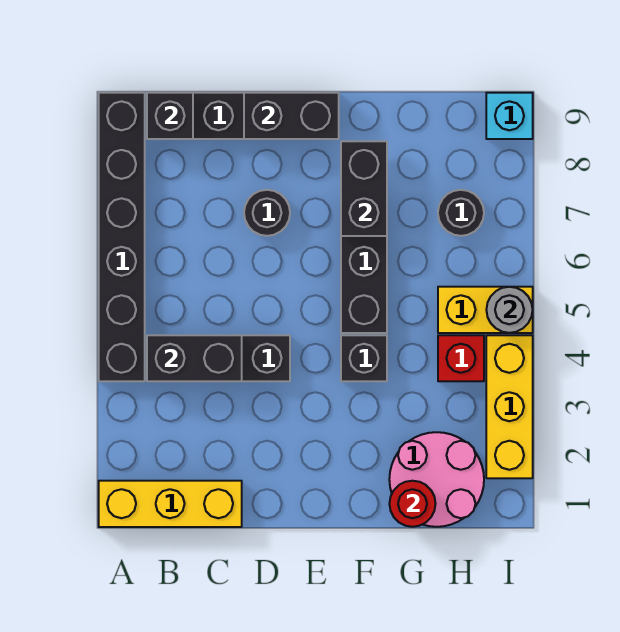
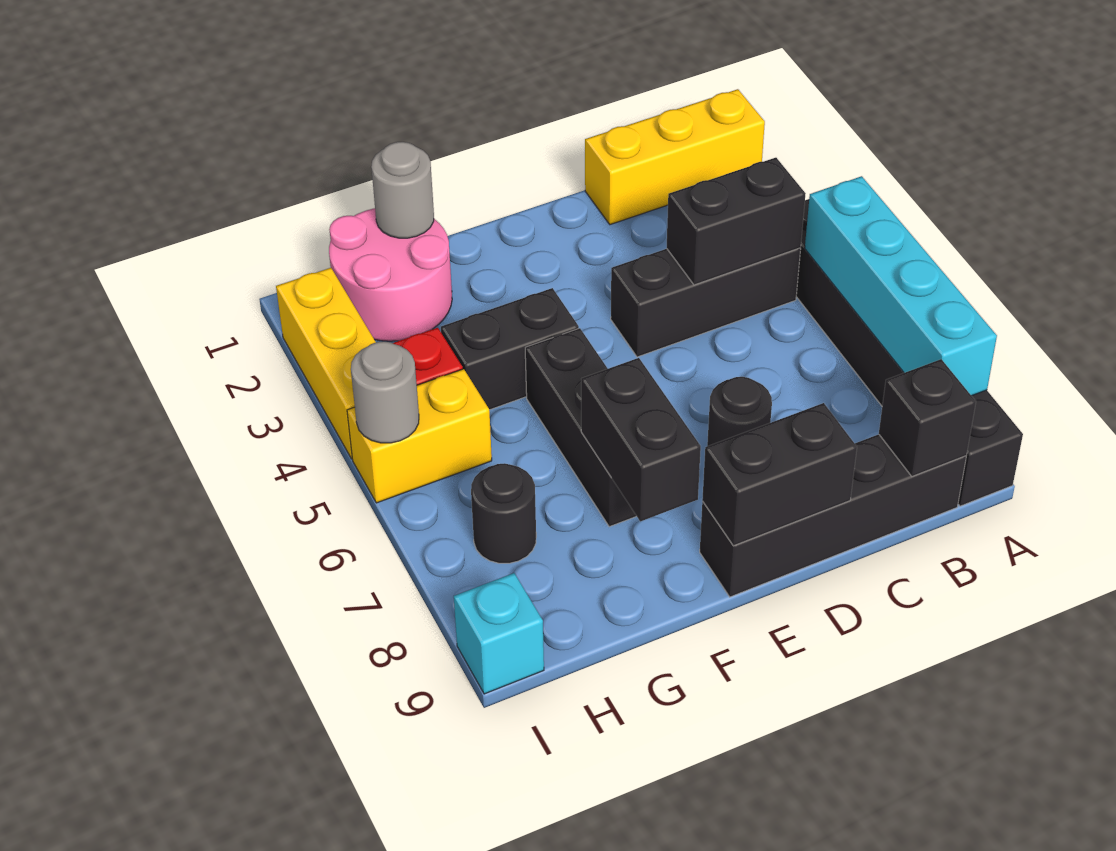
none -> cyan 1x4 brick [805,176,997,396]
black 1x1 brick [341,335,387,381] -> black 1x2 brick [441,288,579,410]
red 1x1 round brick [389,481,436,527] -> grey 1x1 round brick [371,142,434,238]

